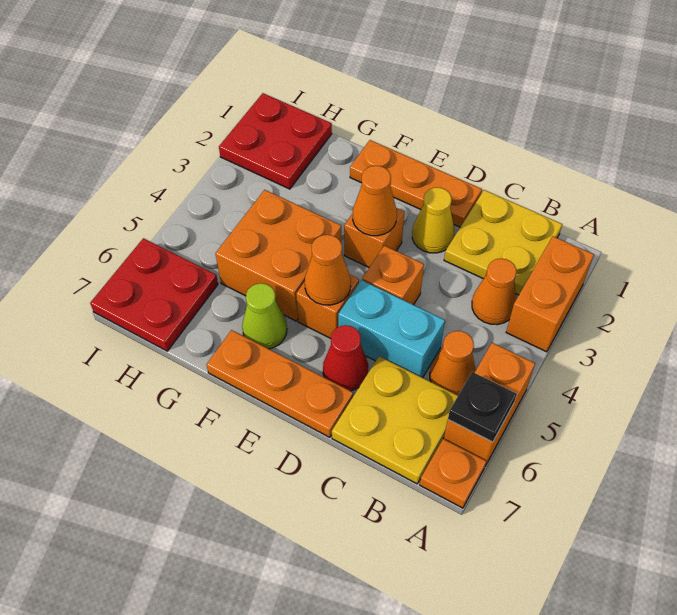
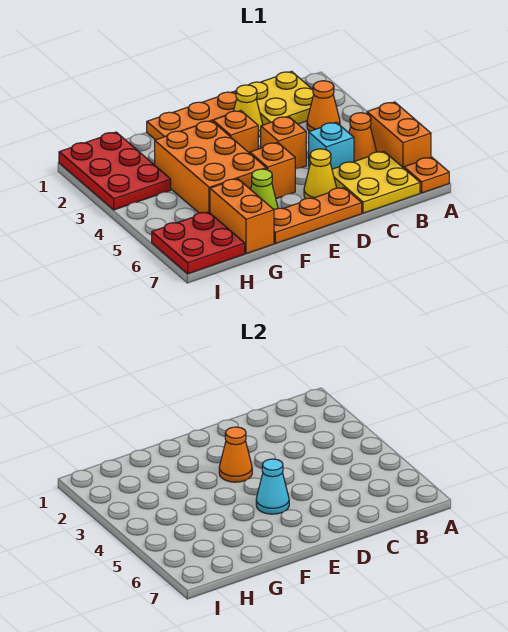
orange 1x2 brick [506,236,594,352] -> orange 1x2 brick moved to [210,179,274,254]
black 1x1 plate [448,372,517,442] -> none
cyan 1x2 brick [338,280,445,378] -> cyan 1x1 brick [309,122,354,169]
red 1x1 cone [323,325,368,391] -> yellow 1x1 cone [304,149,336,199]
orange 1x1 cone [305,235,351,305] -> cyan 1x1 cone [256,459,289,514]
orange 2x2 brick [215,190,342,321] -> orange 2x3 brick [155,121,266,213]
red 2x2 plate [219,93,332,189] -> red 2x3 plate [59,132,171,210]

